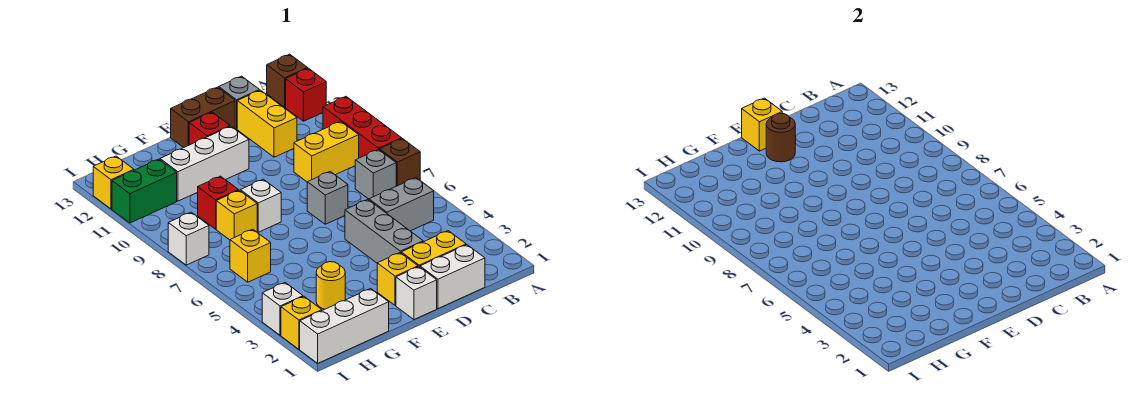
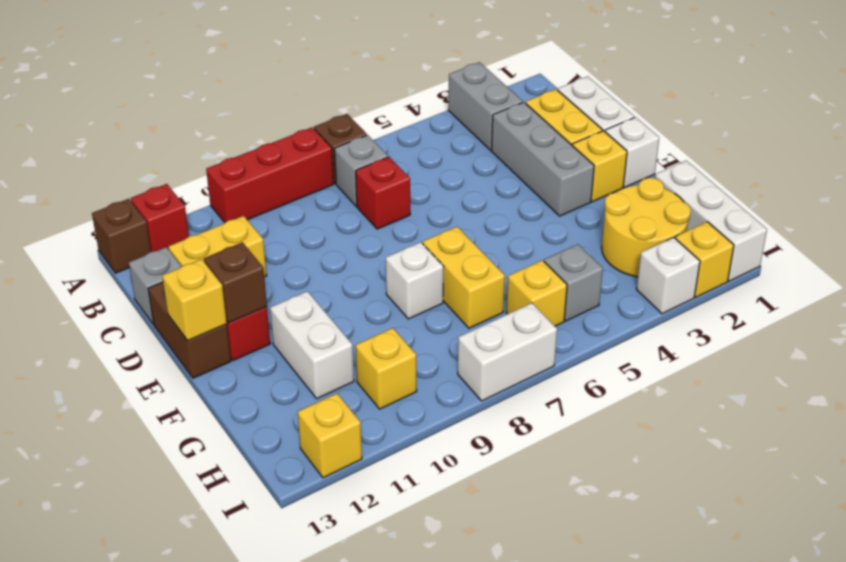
grey 1x2 brick [369,178,434,231] -> grey 1x2 brick moved to [448,62,523,150]
yellow 1x2 brick [294,121,359,182] -> yellow 1x2 brick moved to [423,227,505,328]
grey 1x3 brick [345,200,423,263] -> grey 1x3 brick turned to [491,102,594,216]
grey 1x1 brick [307,171,348,224] -> grey 1x1 brick moved to [544,244,603,321]
white 1x3 brick [160,126,249,201] -> white 1x2 brick [270,291,354,399]
brown 1x1 round brick [766,113,795,162] -> brown 1x1 brick [204,242,267,323]
yellow 1x1 round brick [316,262,345,309] -> yellow 2x2 round brick [602,178,691,277]
yellow 1x1 brick [216,190,257,240] -> yellow 1x1 brick moved to [355,328,417,409]
red 1x1 brick [198,176,238,229] -> red 1x1 brick moved to [356,157,410,229]
green 1x2 brick [112,159,177,223] -> none
white 1x1 brick [168,212,209,265] -> white 1x2 brick [458,303,557,401]

